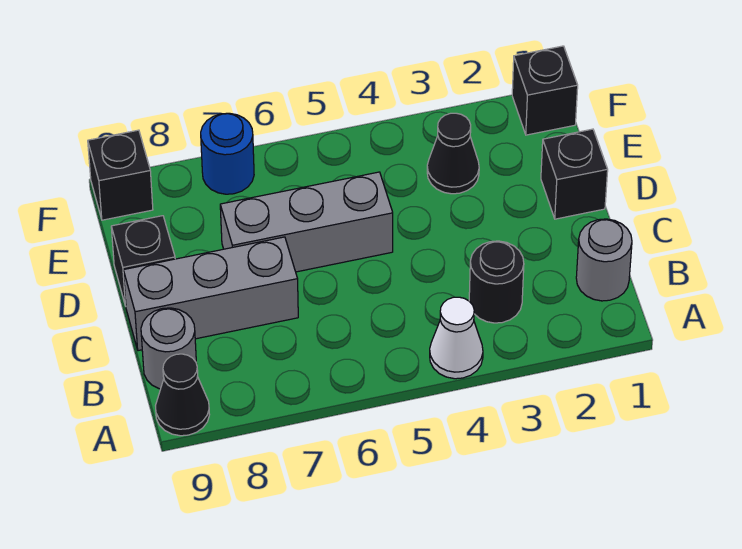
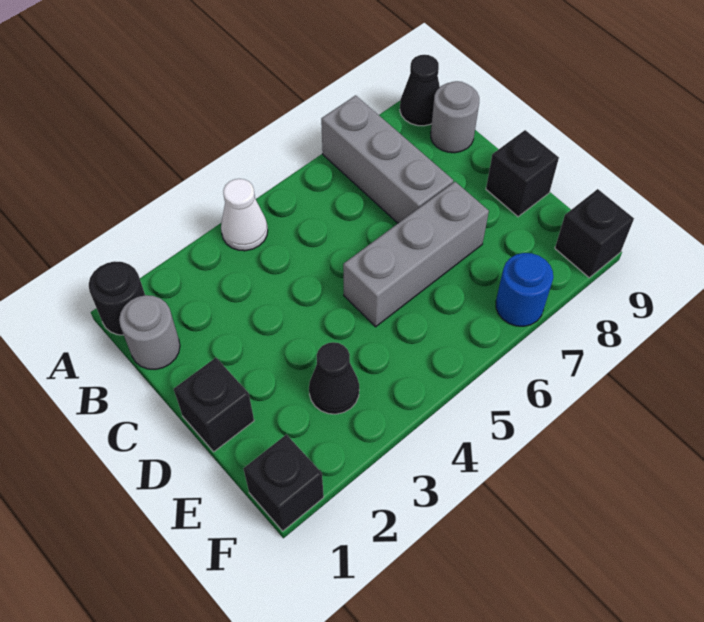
black 1x1 round brick [469,241,524,323] -> black 1x1 round brick moved to [89,261,145,335]
grey 1x3 brick [123,237,298,351] -> grey 1x3 brick turned to [321,95,453,223]

